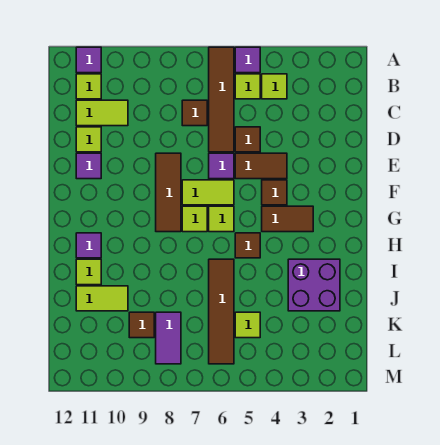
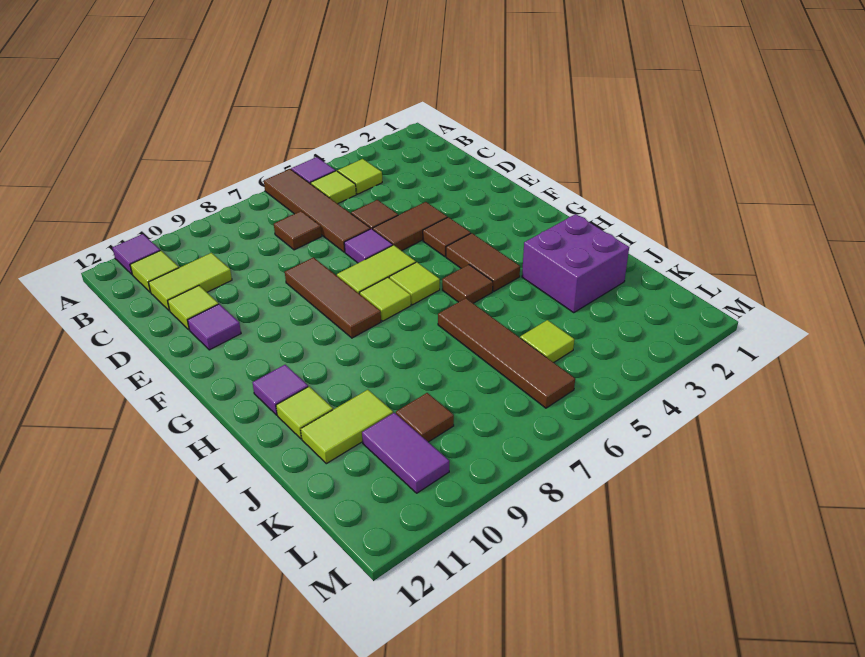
brown 1x2 tile [262,206,313,232] -> brown 1x2 tile turned to [446,233,520,291]
purple 1x2 tile [156,312,181,364] -> purple 1x2 tile moved to [362,413,449,493]

